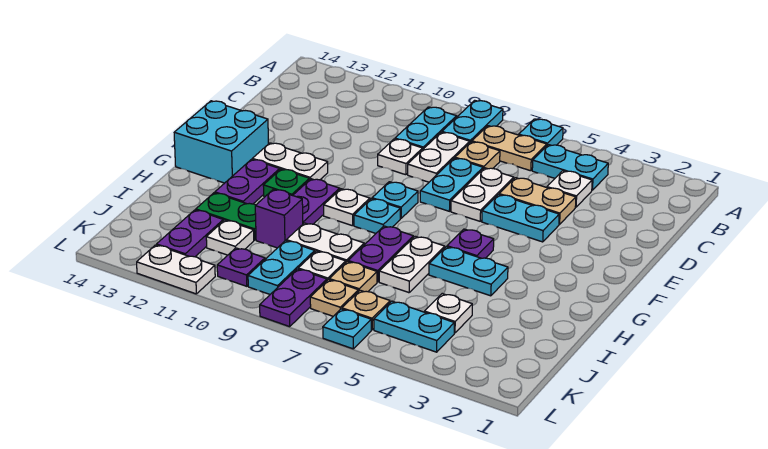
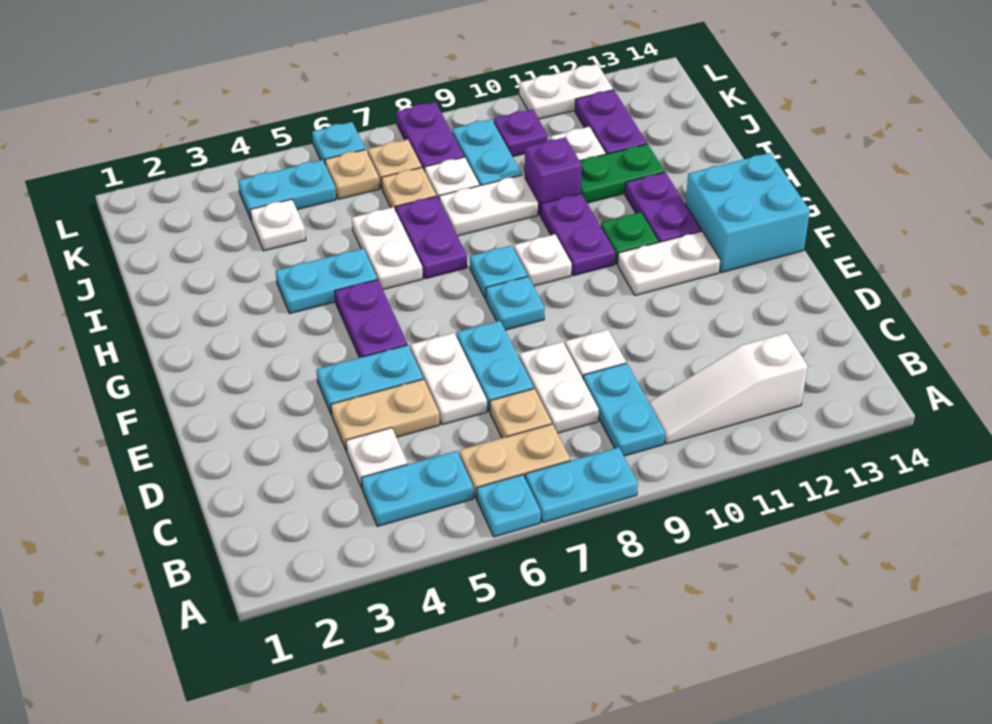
cyan 1x2 plate [442,100,503,142] -> cyan 1x2 plate turned to [525,447,638,523]
none -> white 1x3 slope [649,333,808,444]
purple 1x1 plate [447,229,494,258] -> purple 1x2 plate [335,280,407,358]

